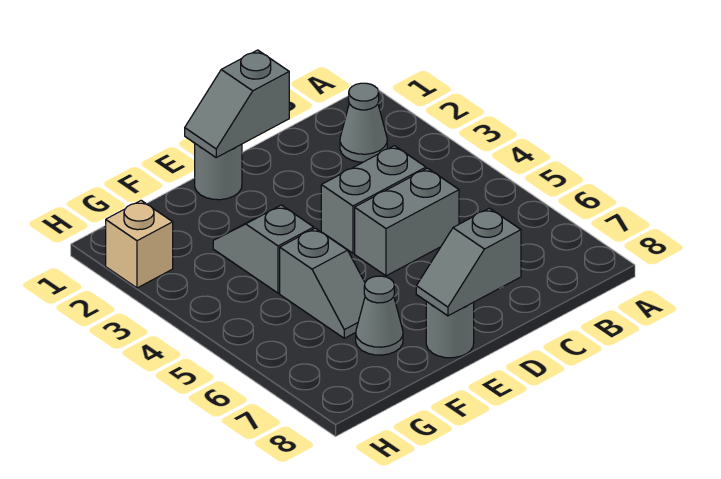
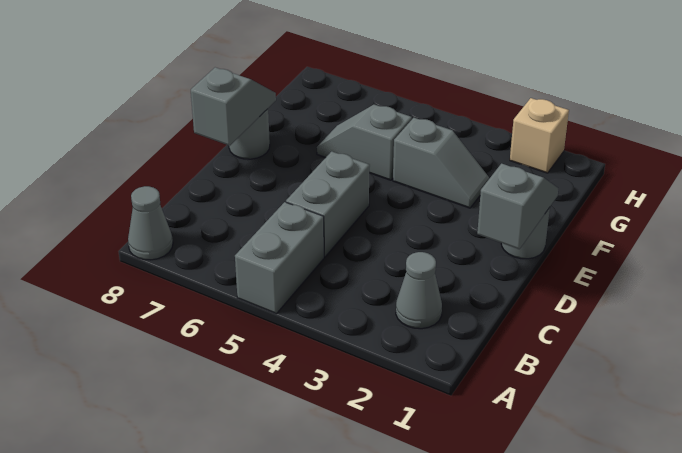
grey 1x2 brick [321,146,426,253] -> grey 1x2 brick moved to [235,202,324,314]
grey 1x1 cone [356,276,403,355] -> grey 1x1 cone moved to [128,186,173,260]

